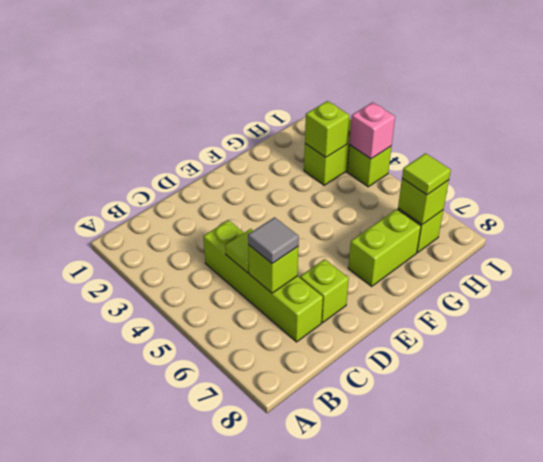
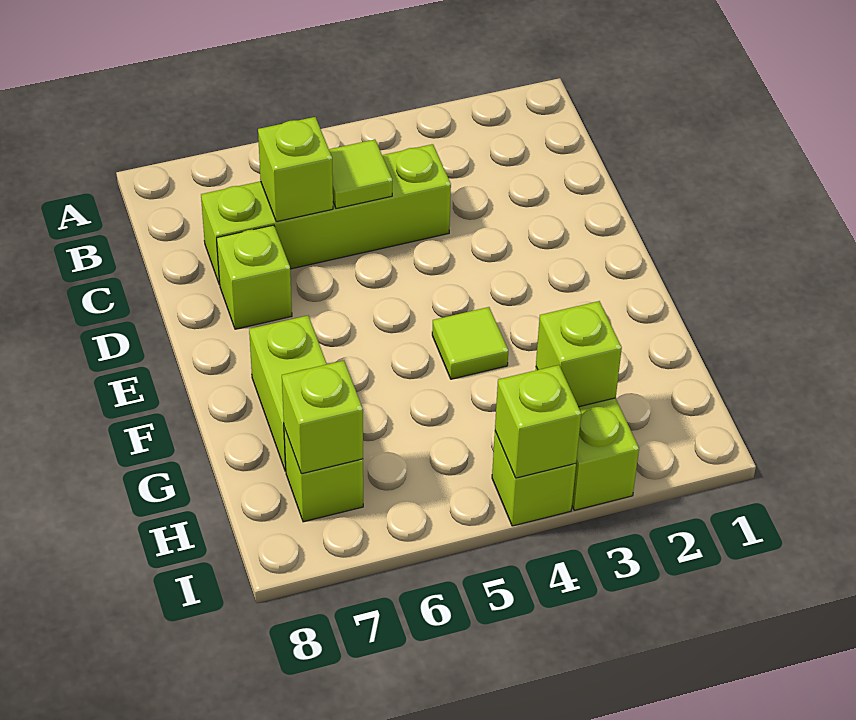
grey 1x1 tile [248,217,299,264] -> none
lime 1x1 tile [402,153,451,195] -> lime 1x1 tile moved to [432,307,508,379]
pink 1x1 brick [349,102,395,159] -> lime 1x1 brick [495,365,581,478]

